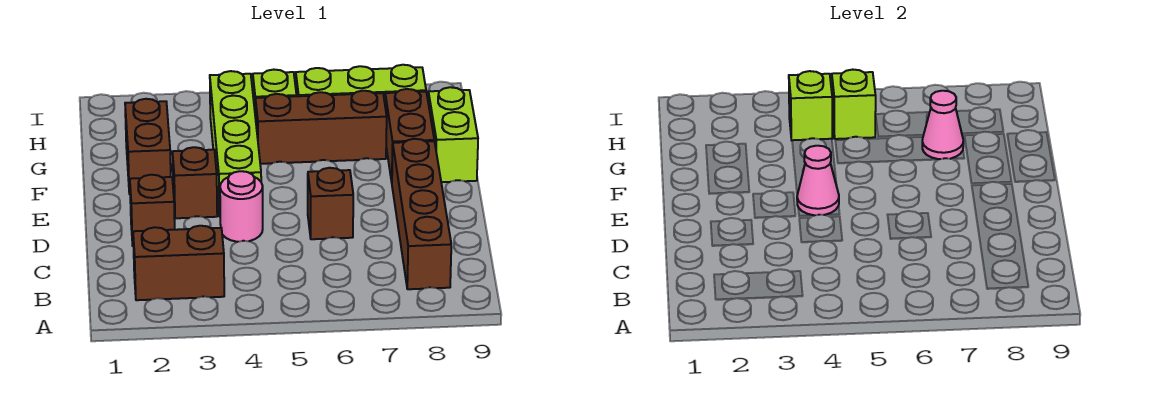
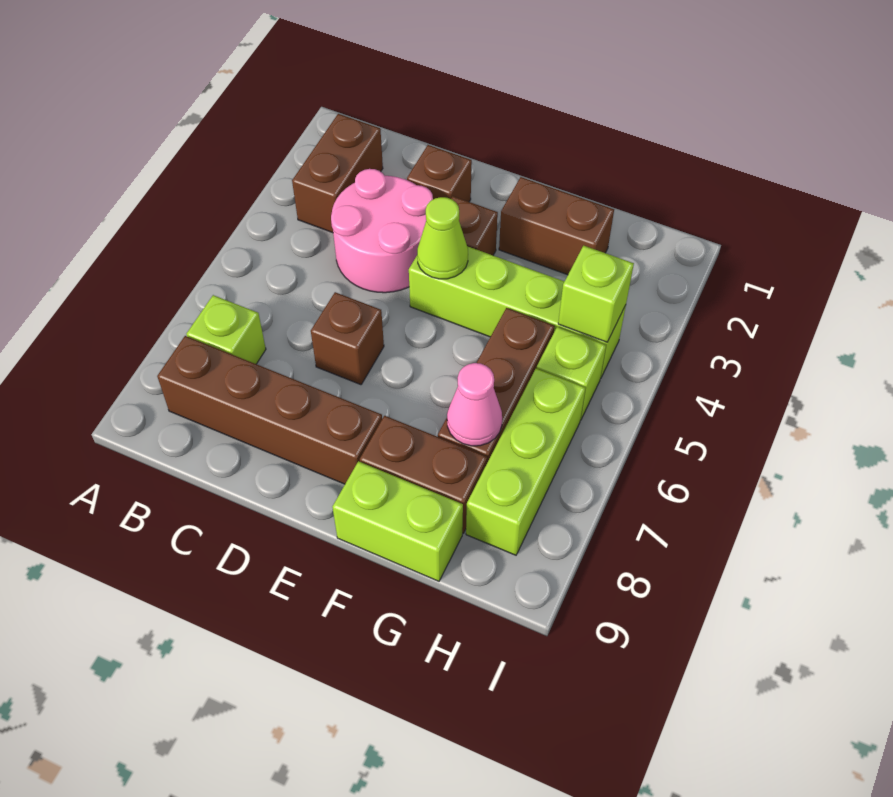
pink 1x1 round brick [220,171,263,242] -> pink 2x2 round brick [331,169,433,293]
pink 1x1 cone [797,146,839,215] -> lime 1x1 cone [417,197,468,279]
lime 1x1 brick [832,70,876,139] -> lime 1x1 brick moved to [186,295,266,364]

